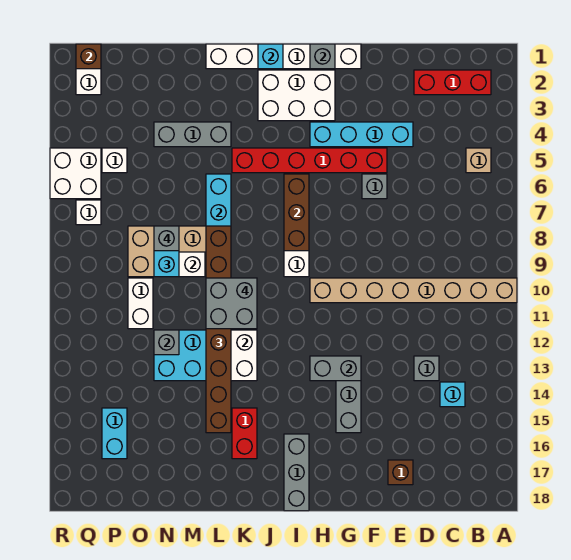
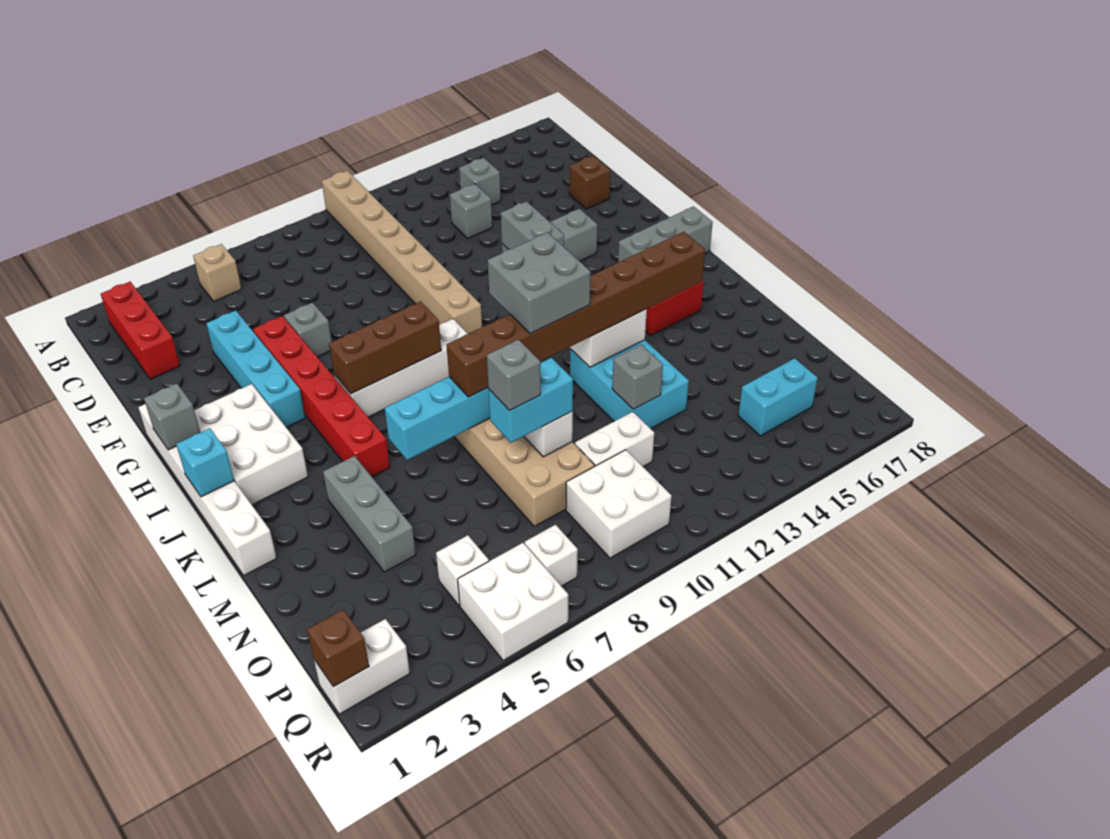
cyan 1x1 brick [440,382,465,407] -> grey 1x1 brick [459,158,501,205]
none -> white 2x2 brick [566,450,672,558]

